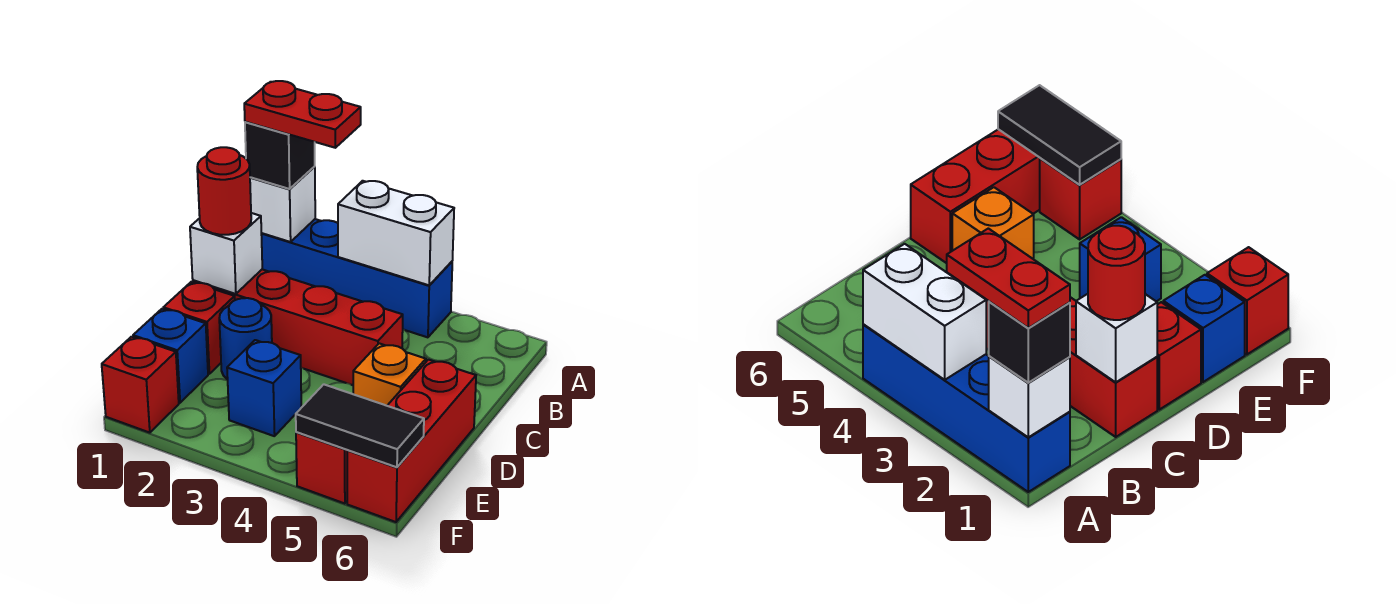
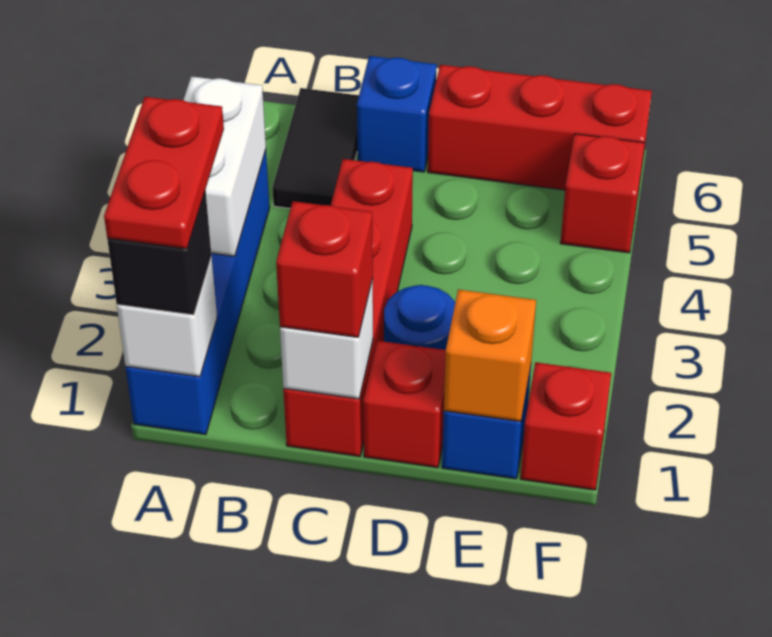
red 1x1 round brick [197,147,251,235] -> red 1x1 brick [276,201,373,337]
orange 1x1 brick [353,343,426,406] -> orange 1x1 brick moved to [444,289,536,422]
blue 1x1 brick [227,340,301,436] -> blue 1x1 brick moved to [357,56,437,172]
black 1x2 tile [296,384,424,467] -> black 1x2 tile moved to [273,88,359,208]

